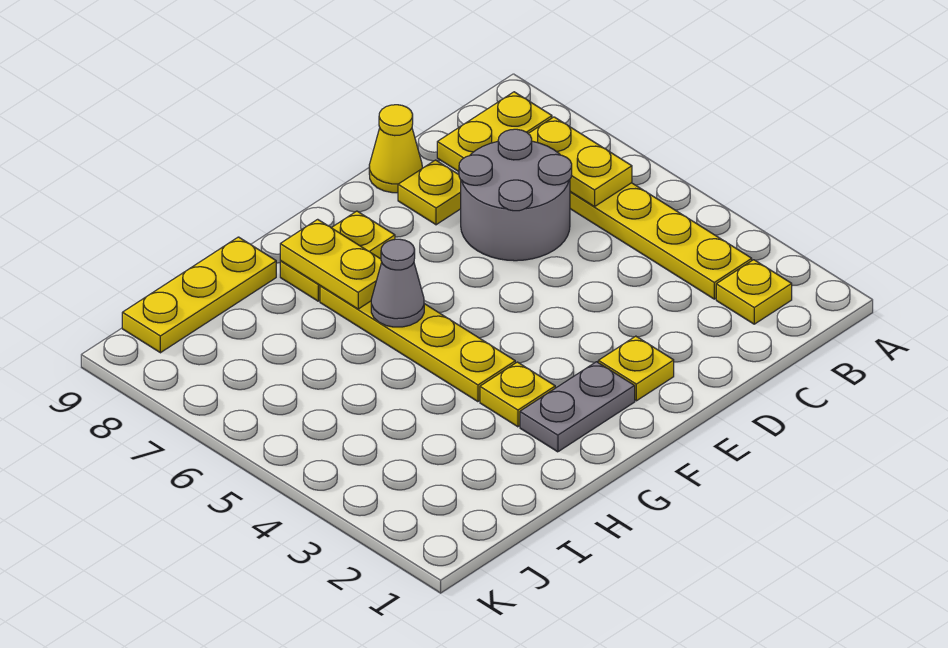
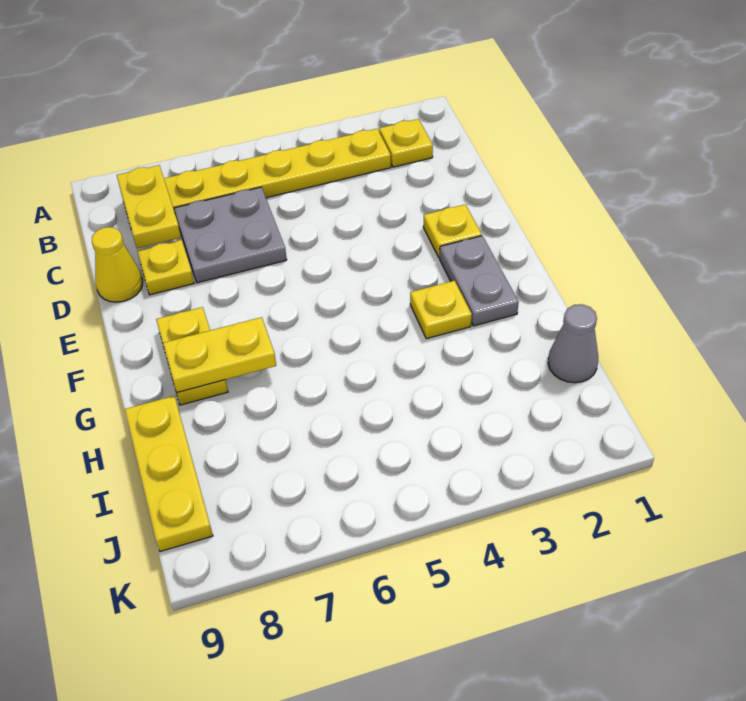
yellow 1x2 plate [528,117,632,207] -> none
grey 2x2 round brick [459,129,572,261] -> grey 2x2 plate [174,187,287,283]
yellow 1x4 plate [320,286,515,402] -> none
grey 1x1 cone [371,239,424,327] -> grey 1x1 cone moved to [548,304,598,383]

